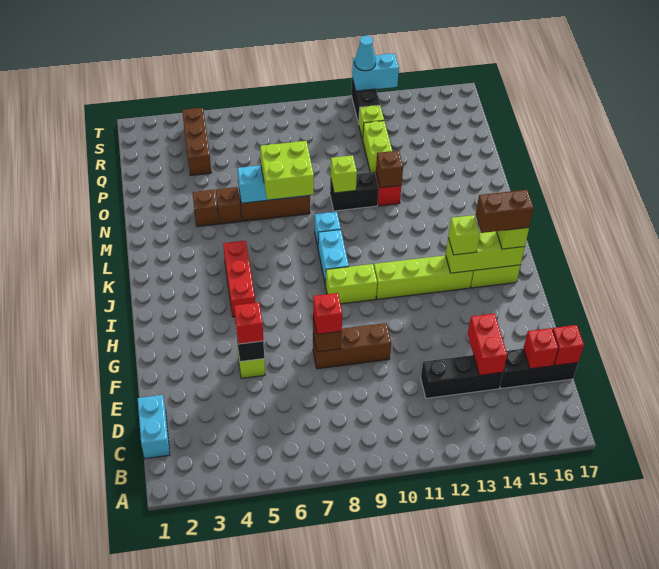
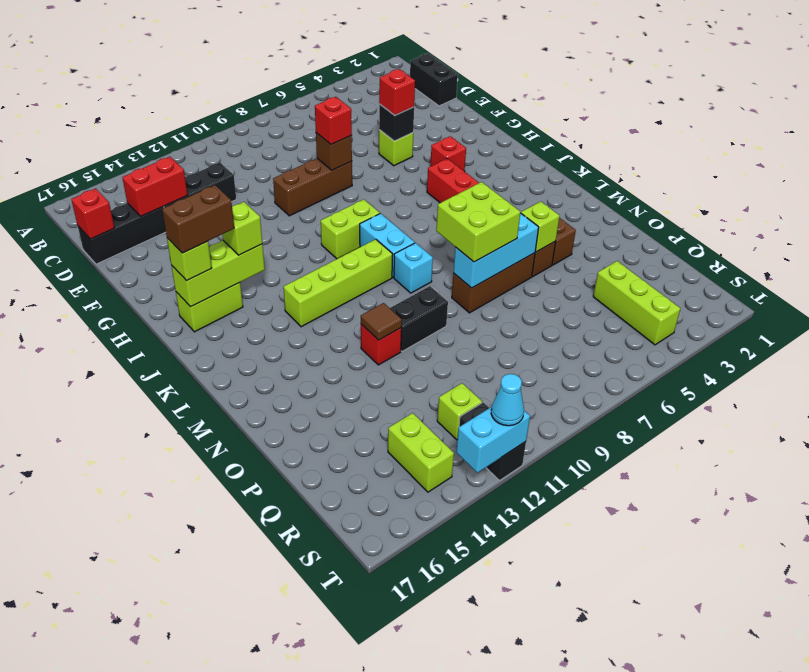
cyan 1x2 brick [138,395,170,459] -> black 1x2 brick [410,53,458,106]
red 1x2 brick [468,313,507,375] -> red 1x2 brick turned to [122,157,187,216]
red 1x1 brick [523,328,559,369] -> red 1x1 brick moved to [430,136,466,171]
lime 1x4 brick [374,255,473,299] -> lime 1x4 brick moved to [284,239,393,327]
lime 1x1 brick [331,155,357,193] -> lime 1x1 brick moved to [521,201,560,252]
brown 1x1 brick [376,150,403,188] -> brown 1x1 tile [361,303,402,340]
lime 1x2 brick [363,121,392,172] -> lime 1x2 brick moved to [388,413,454,492]
brown 1x3 brick [182,108,211,175] -> lime 1x3 brick [593,261,680,345]

